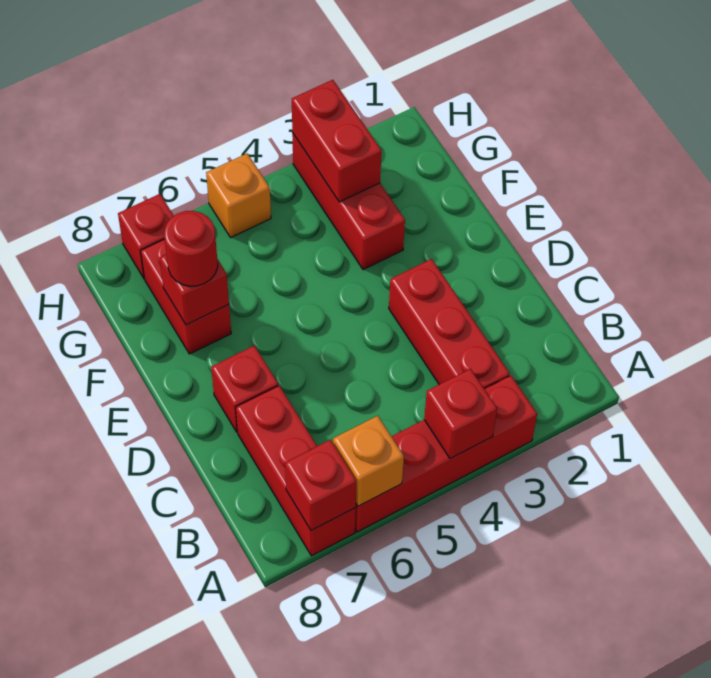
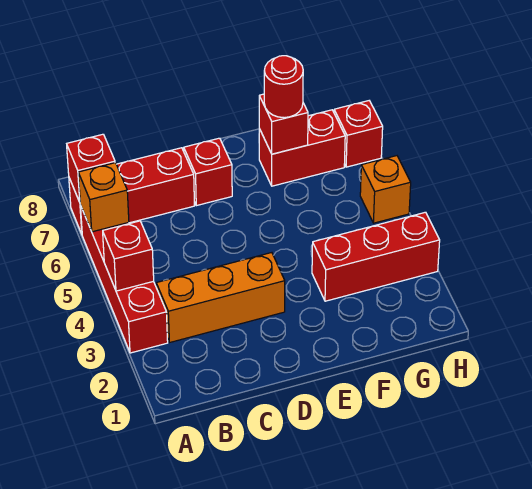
red 1x3 brick [389,259,510,389] -> orange 1x3 brick [156,253,285,342]
red 1x2 brick [292,80,381,202] -> none

